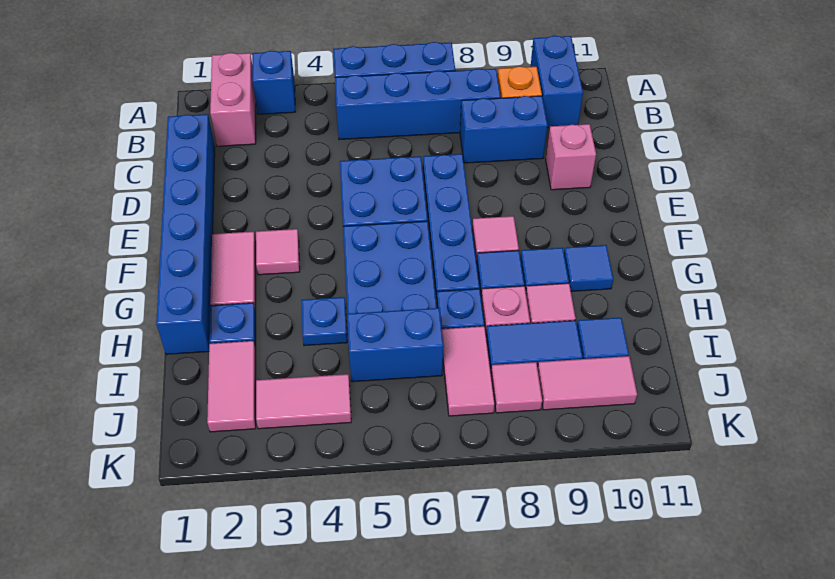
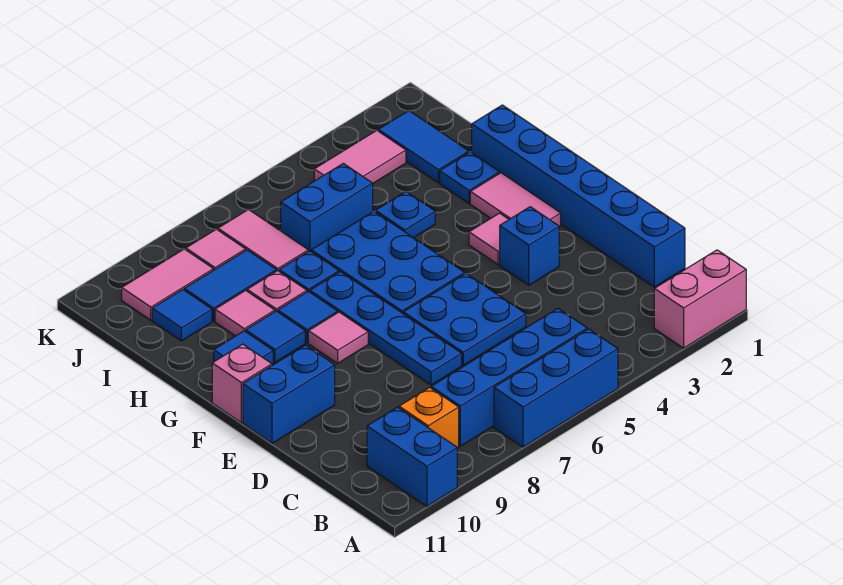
pink 1x2 brick [210,53,256,146] -> pink 1x2 brick turned to [654,250,746,348]
blue 1x1 brick [252,51,295,114] -> blue 1x1 brick moved to [500,207,559,285]
blue 1x2 brick [460,96,548,163] -> blue 1x2 brick moved to [243,345,335,443]
pink 1x1 brick [546,124,596,190] -> pink 1x1 brick moved to [212,344,272,423]
pink 1x2 tile [207,341,256,432] -> blue 1x2 tile [378,111,469,183]

